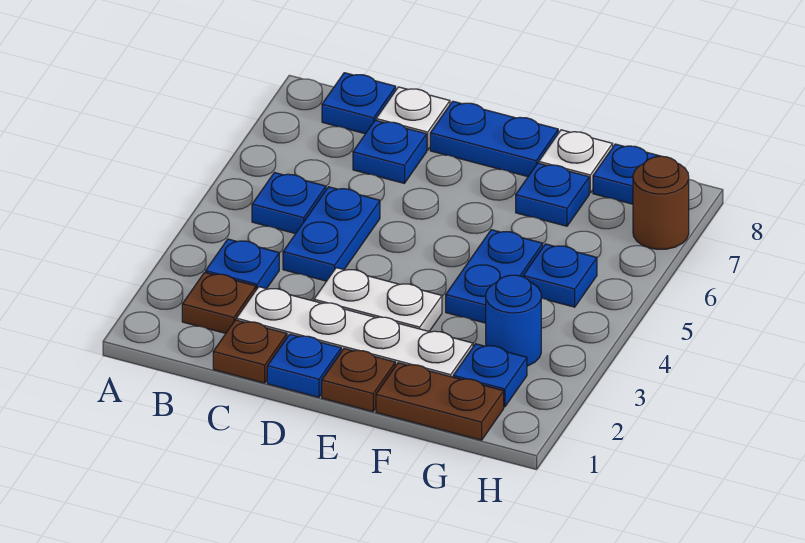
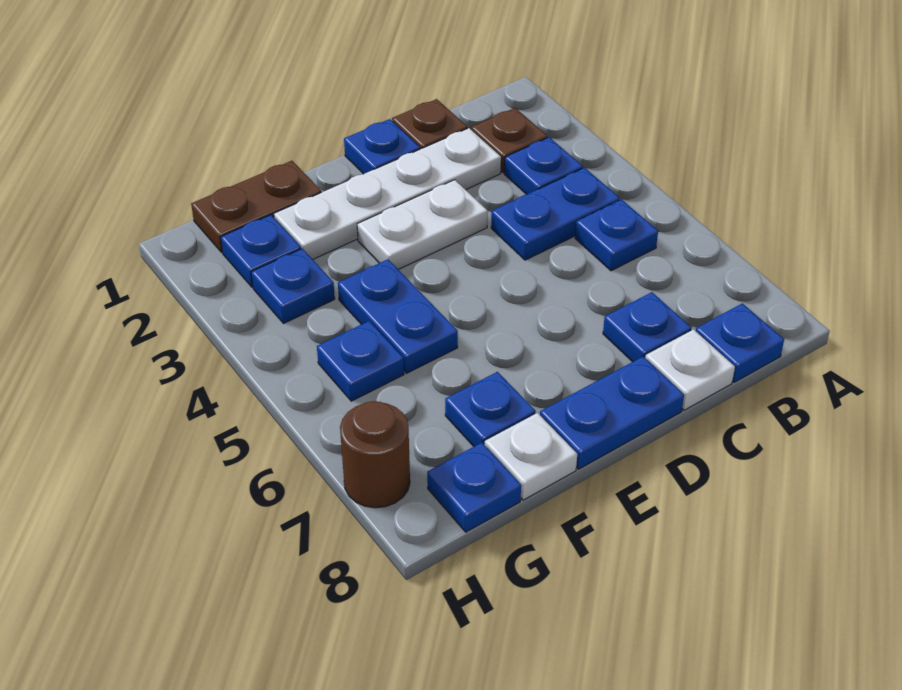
blue 1x2 plate [283,187,380,281] -> blue 1x2 plate turned to [491,168,620,260]
brown 1x1 plate [322,349,395,412] -> none
blue 1x1 round brick [486,275,541,366] -> blue 1x1 plate [251,249,335,324]

